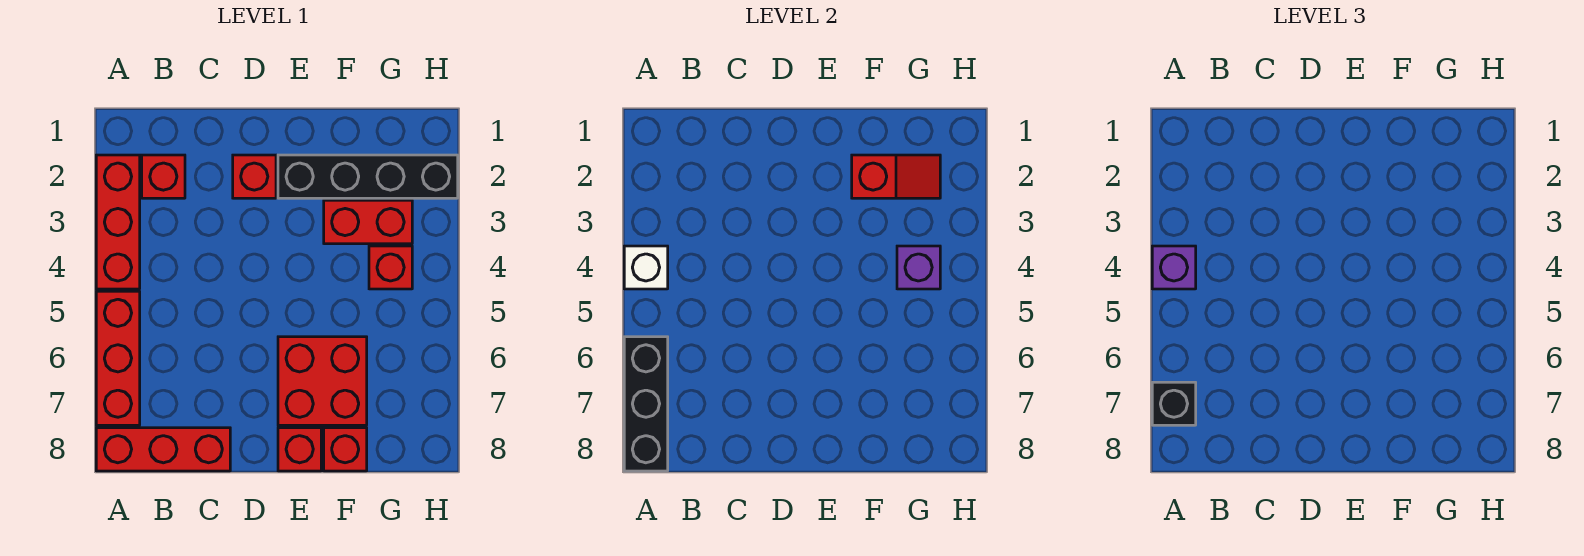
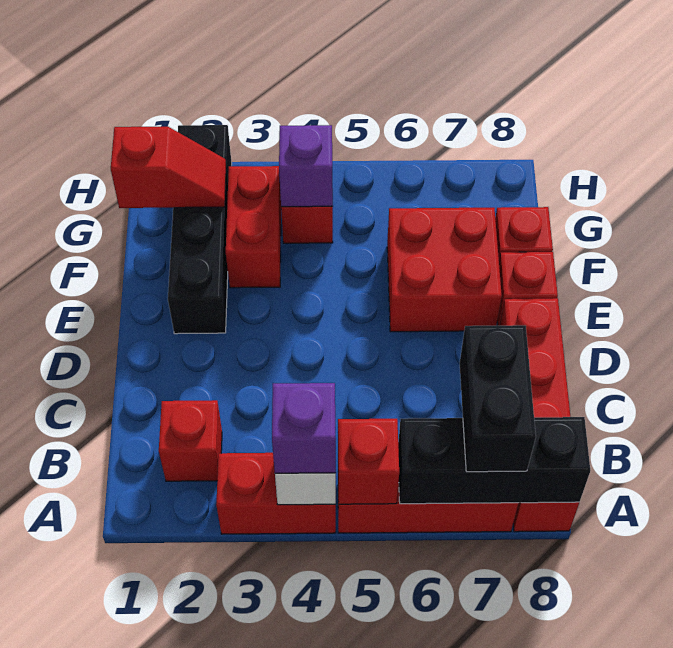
red 1x3 brick [96,155,140,289] -> red 1x2 brick [216,452,336,534]
black 1x1 brick [1152,382,1196,425] -> black 1x2 brick [460,325,536,472]
red 1x3 brick [96,428,230,471] -> red 1x4 brick [500,298,579,532]
red 1x1 brick [233,155,276,198] -> red 1x1 brick moved to [338,419,399,504]
red 1x2 slope [852,155,940,198] -> red 1x2 slope turned to [111,127,226,208]

